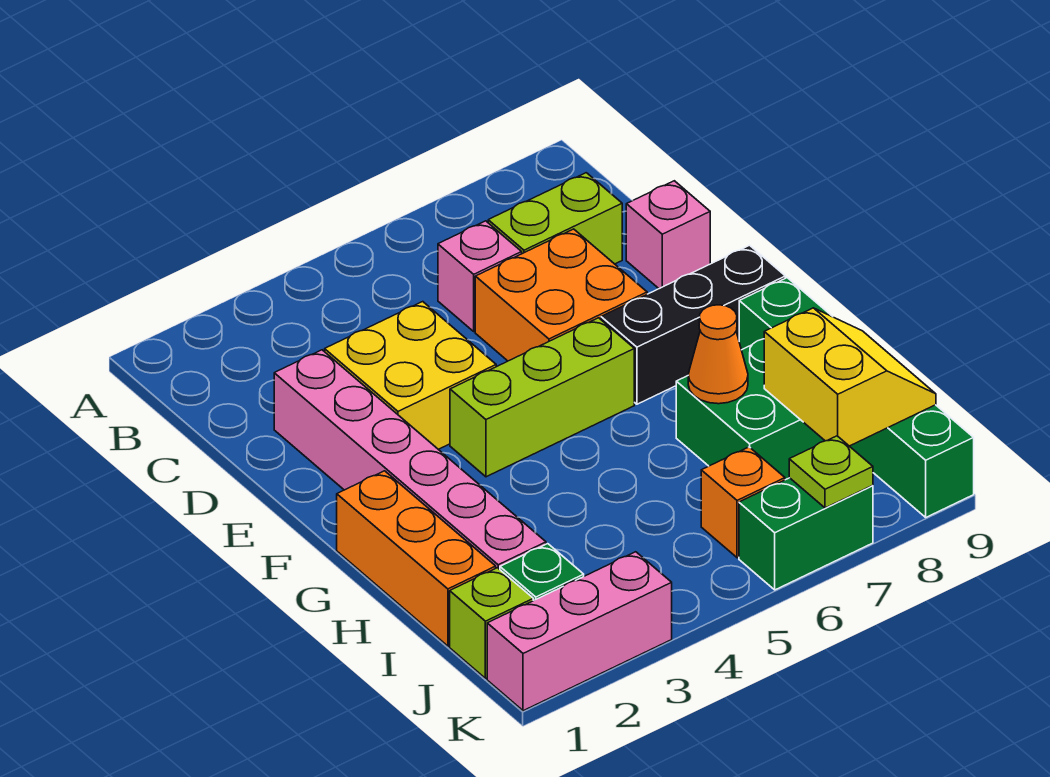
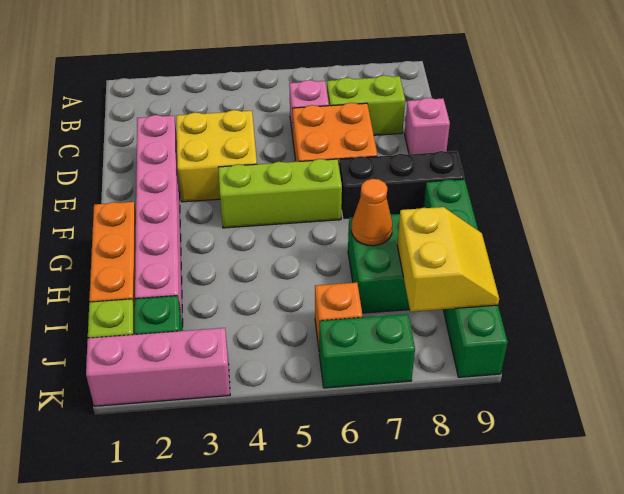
lime 1x1 plate [789,436,873,508] -> none

